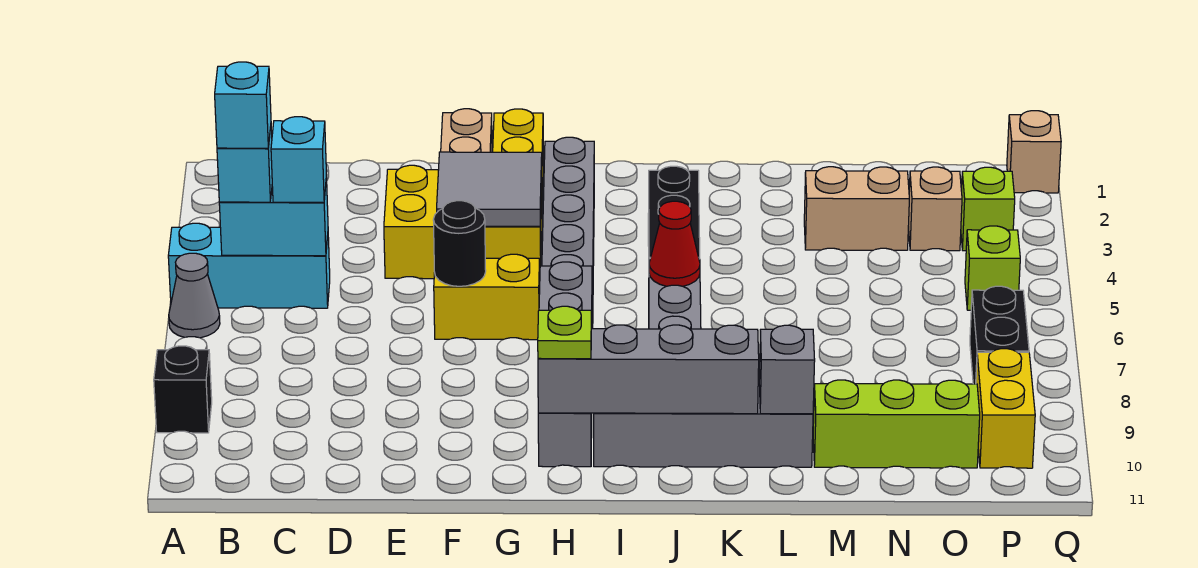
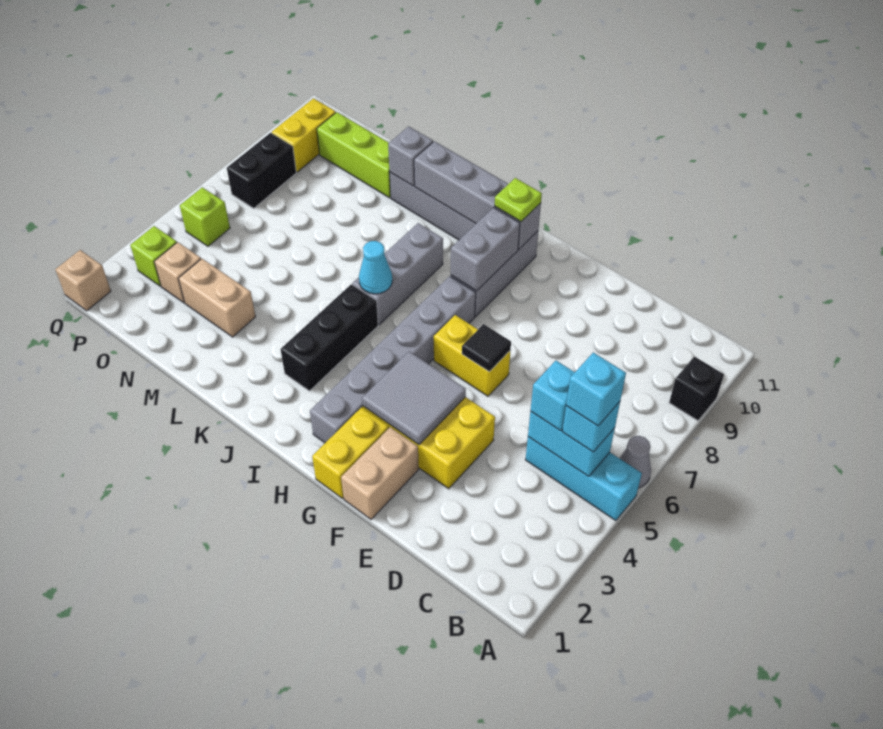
black 1x1 round brick [433,201,486,286] -> black 1x1 tile [462,324,511,372]
red 1x1 cone [649,201,700,286] -> cyan 1x1 cone [359,241,392,294]

